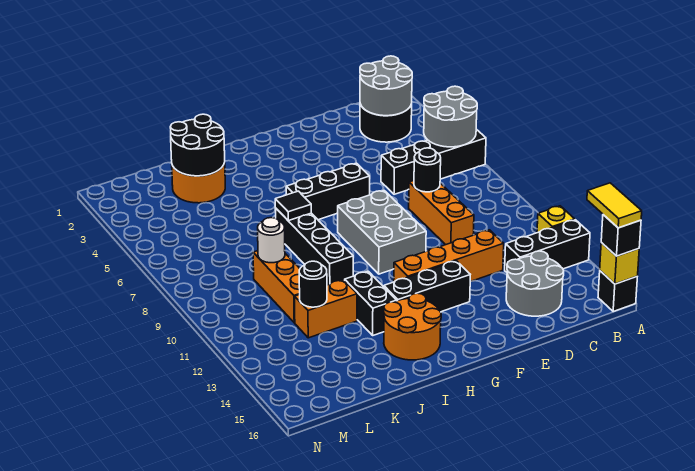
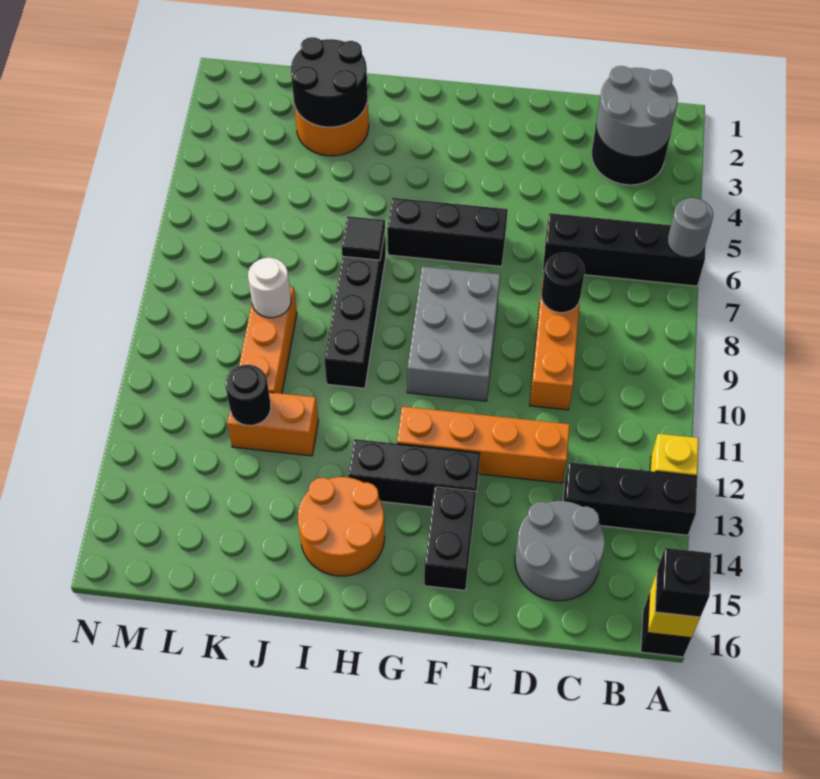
grey 2x2 round brick [424,86,477,147] -> grey 1x1 round brick [667,198,713,258]
yellow 1x2 tile [587,183,642,228] -> none
black 1x2 brick [345,271,397,335] -> black 1x2 brick moved to [424,487,476,590]

